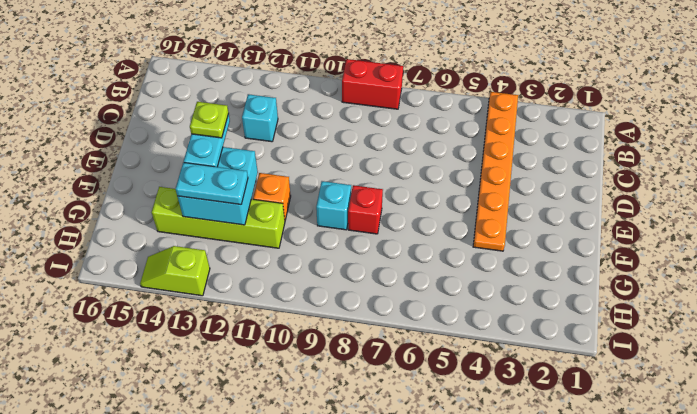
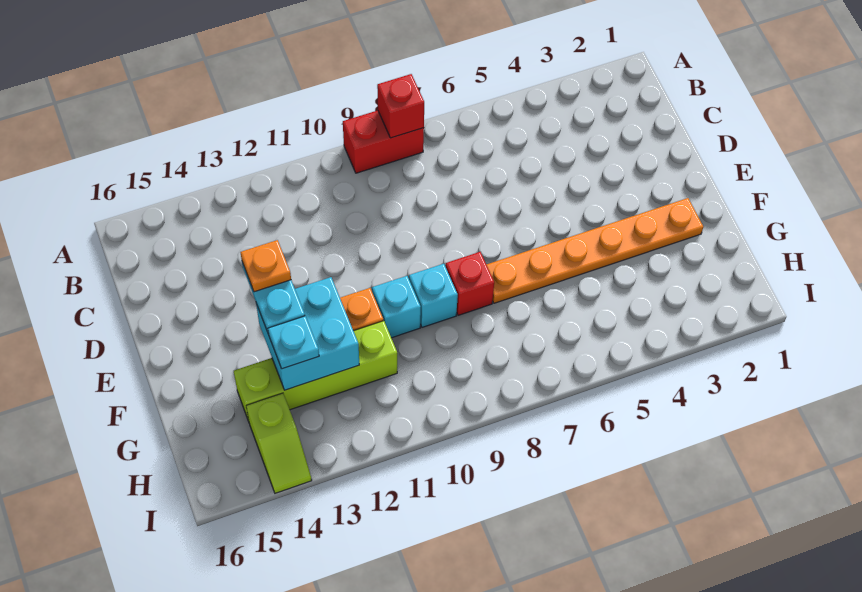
orange 1x6 plate [473,92,518,251] -> orange 1x6 plate turned to [486,198,703,303]
none -> red 1x1 brick [377,74,424,138]
cyan 1x1 brick [242,94,278,142] -> cyan 1x1 brick moved to [372,276,421,338]
lime 1x1 plate [190,102,229,138] -> orange 1x1 plate [240,240,291,292]
cyan 1x2 plate [176,163,248,205] -> cyan 1x1 plate [268,316,319,369]
lime 1x2 slope [140,246,210,296] -> lime 1x2 slope turned to [246,393,312,493]

